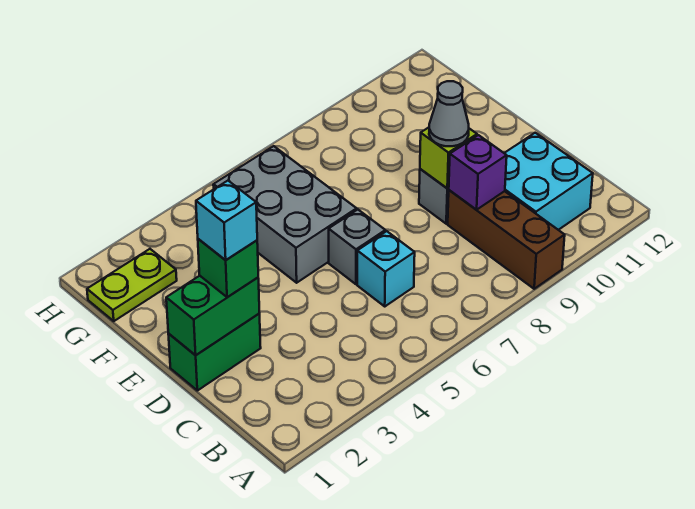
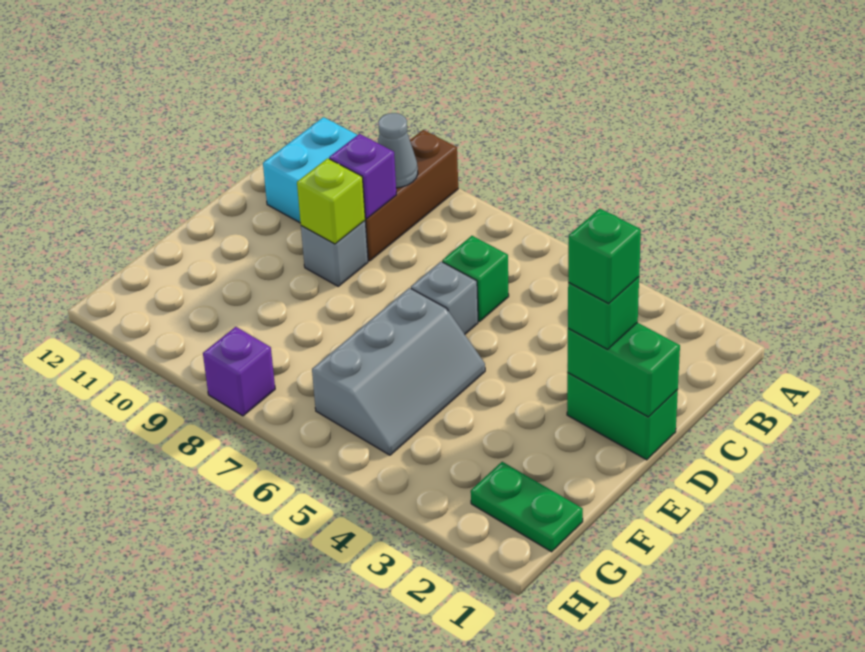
cyan 1x1 brick [357,231,415,306] -> green 1x1 brick [442,236,509,322]
cyan 1x1 brick [196,181,257,260] -> green 1x1 brick [568,209,641,303]
grey 1x1 cone [429,81,469,146] -> grey 1x1 cone moved to [378,113,418,188]
grey 2x3 brick [213,146,357,283] -> grey 2x3 slope [312,288,485,455]
lime 1x2 plate [87,249,177,321] -> green 1x2 plate [471,462,583,552]
none -> purple 1x1 brick [203,327,275,416]

